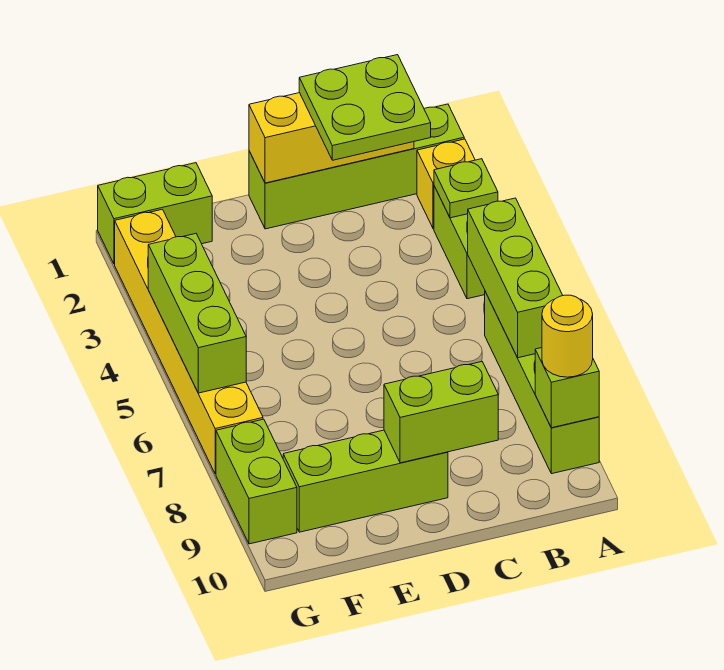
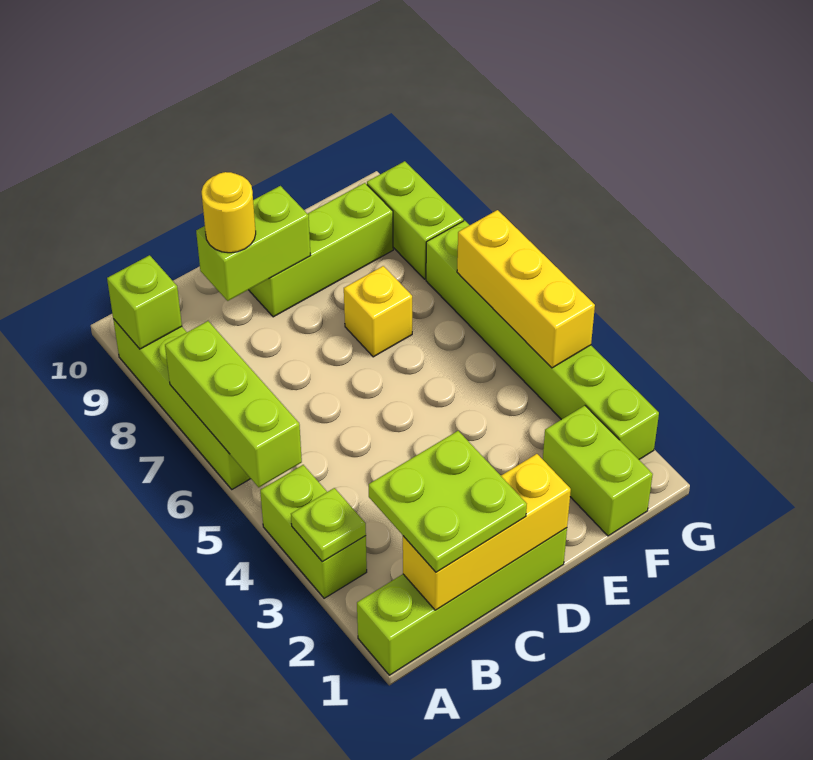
yellow 1x1 brick [417,139,475,229] -> yellow 1x1 brick moved to [344,266,412,357]
yellow 1x1 round brick [542,295,593,377] -> yellow 1x1 round brick moved to [202,172,256,253]
lime 1x2 brick [98,163,212,264] -> lime 1x2 brick turned to [543,406,653,536]
yellow 1x6 brick [115,209,263,474] -> lime 1x6 brick [426,221,659,459]
lime 1x3 brick [148,234,246,393] -> yellow 1x3 brick [457,210,595,368]

